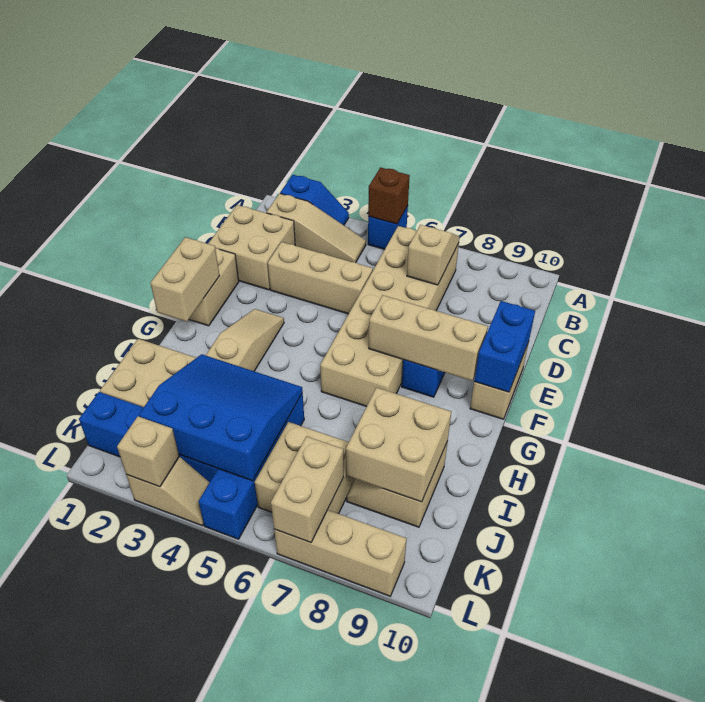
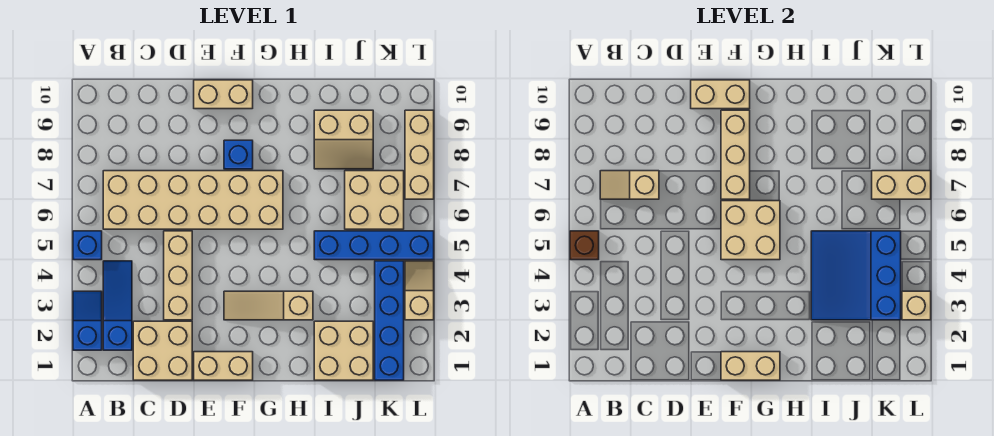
tan 1x3 slope [267,194,366,262] -> blue 1x3 slope [103,261,132,350]
blue 1x2 brick [474,301,535,392] -> tan 1x2 brick [691,80,750,109]
tan 2x2 brick [346,388,451,502] -> tan 2x2 brick moved to [721,201,780,260]

